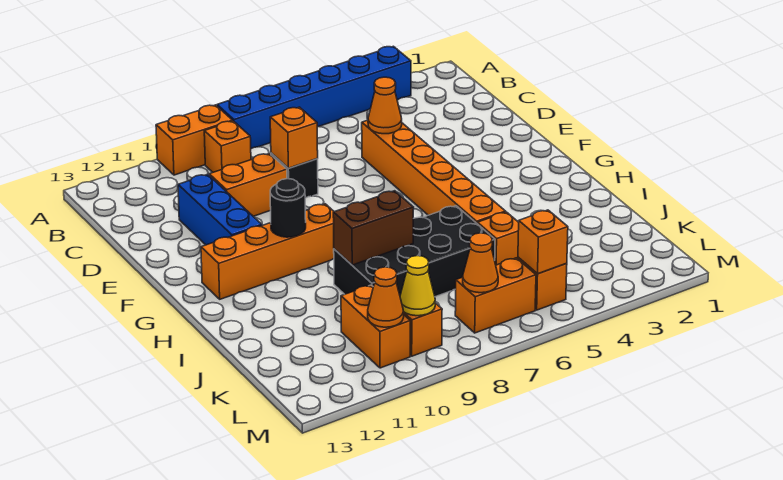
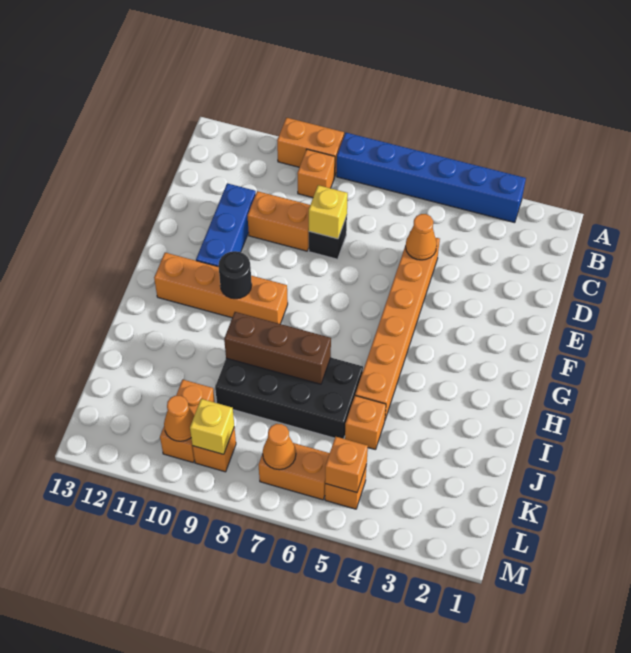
orange 1x1 brick [270,107,318,168] -> yellow 1x1 brick [309,185,348,239]
brown 1x2 brick [333,191,414,265] -> brown 1x3 brick [224,312,331,384]
yellow 1x1 cone [400,256,435,316] -> yellow 1x1 brick [190,399,234,454]

